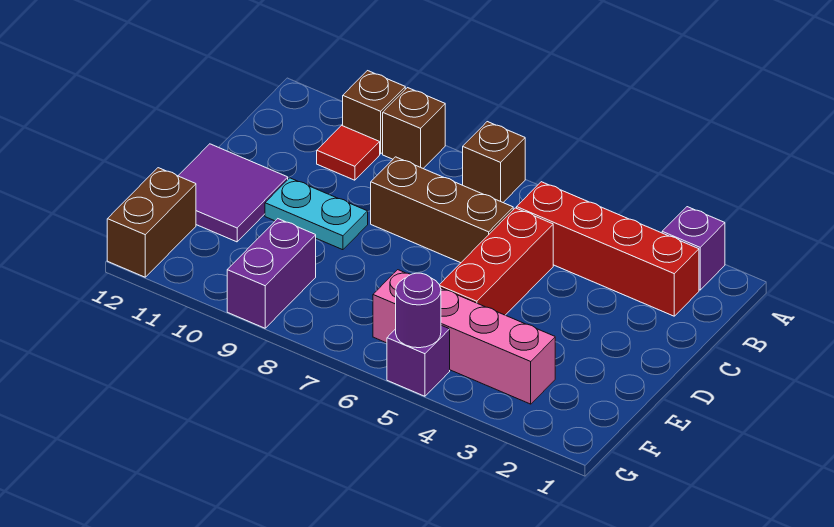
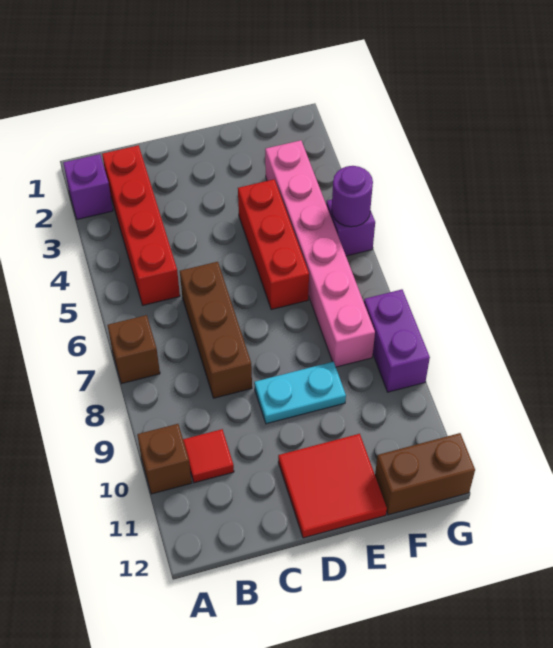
brown 1x1 brick [383,88,445,168] -> none
red 1x3 brick [440,208,553,315] -> red 1x3 brick turned to [238,179,309,310]
cyan 1x2 plate [265,178,368,250] -> cyan 1x2 plate turned to [254,362,346,424]
purple 2x2 tile [178,144,288,242] -> red 2x2 tile [278,434,387,538]
pink 1x4 brick [373,270,555,404] -> pink 1x6 brick [265,140,375,367]
purple 1x2 brick [227,219,316,328] -> purple 1x2 brick turned to [364,289,430,392]

